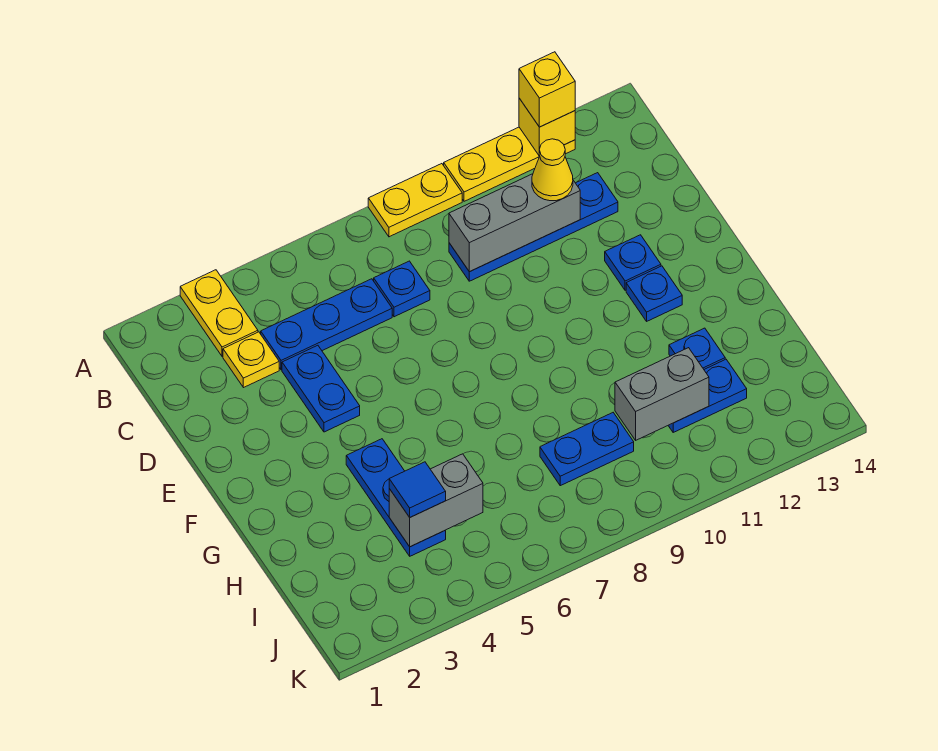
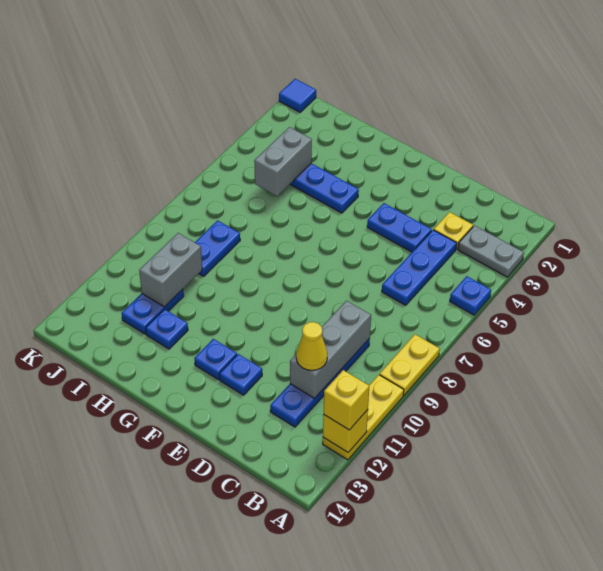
yellow 1x2 plate [180,270,258,356] -> grey 1x2 plate [458,226,524,277]
blue 1x1 plate [374,261,430,317] -> blue 1x1 plate moved to [450,276,491,315]
blue 1x1 tile [389,462,446,517] -> blue 1x1 tile moved to [279,79,316,112]

